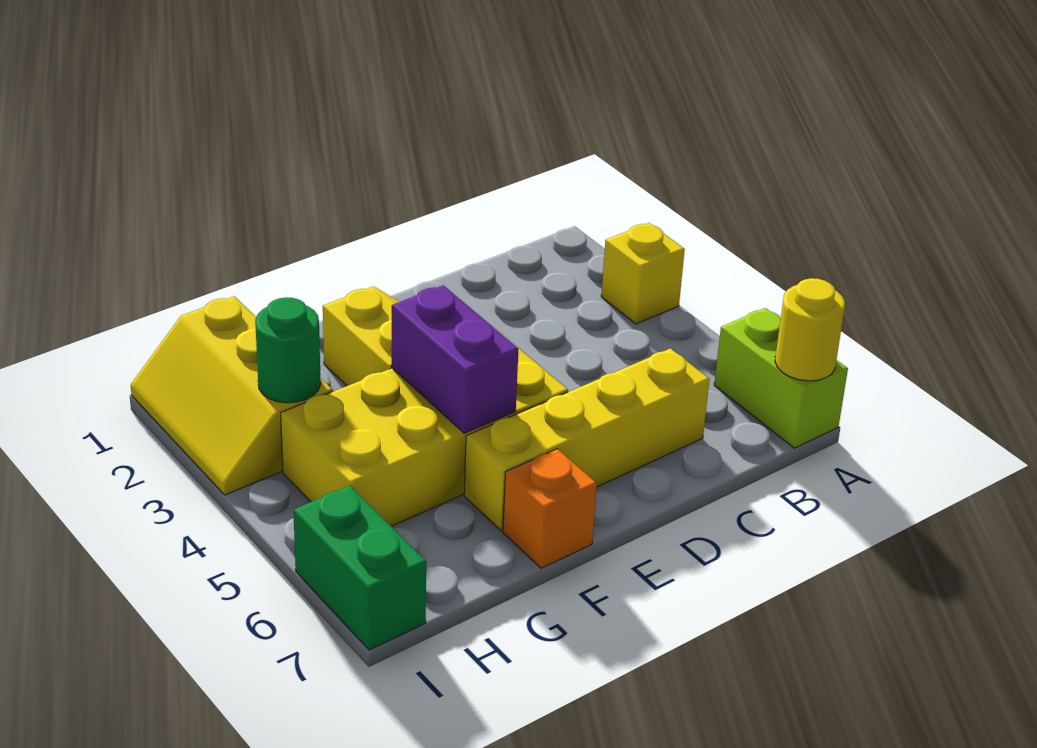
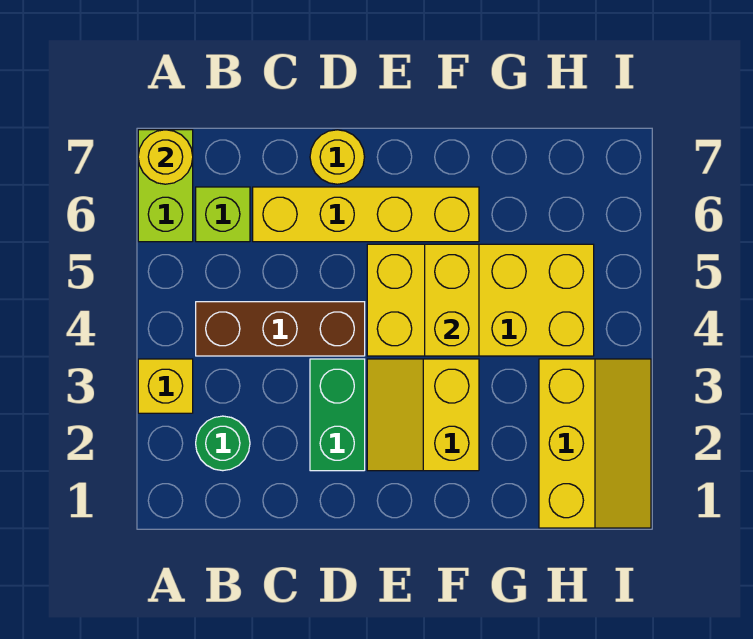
none -> brown 1x3 brick [196,302,365,356]
none -> lime 1x1 brick [196,187,250,242]
none -> yellow 1x1 round brick [310,130,364,184]
purple 1x2 brick [392,285,518,433] -> yellow 1x2 brick [425,244,479,356]
orange 1x1 brick [503,449,597,568] -> none
green 1x1 round brick [255,297,321,403] -> green 1x1 round brick moved to [196,416,250,471]
green 1x2 brick [293,486,426,650] -> green 1x2 brick moved to [310,359,365,471]

